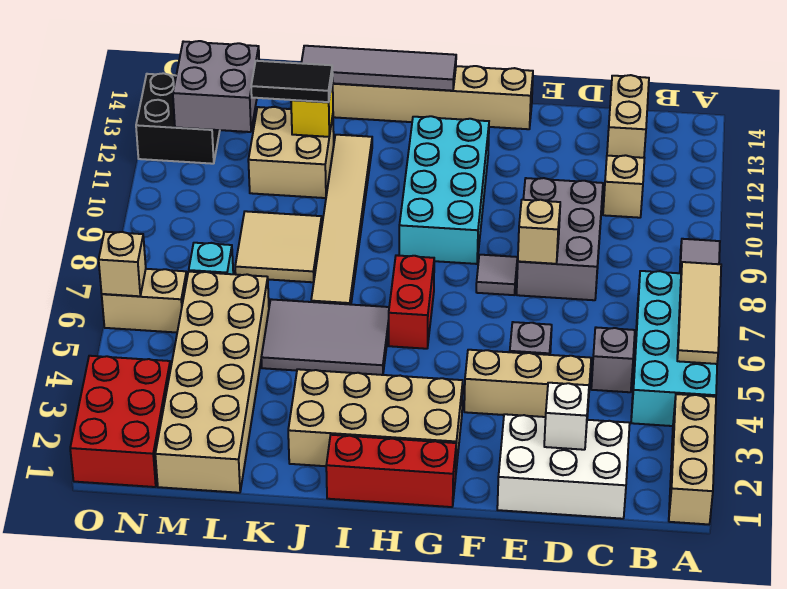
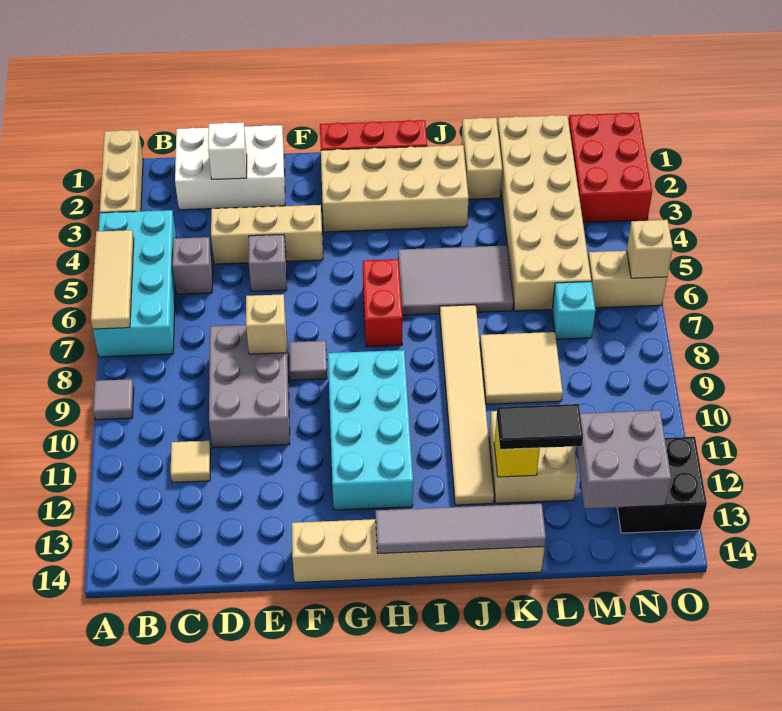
tan 1x1 brick [603,155,644,218] -> tan 1x1 tile [171,441,211,483]
tan 1x2 brick [607,75,649,158] -> tan 1x2 brick moved to [461,118,502,199]

